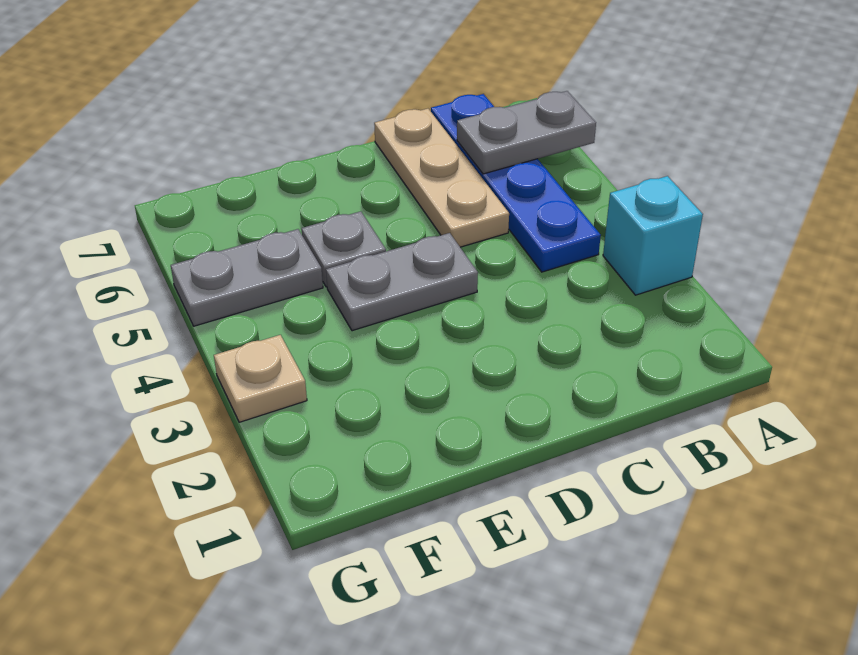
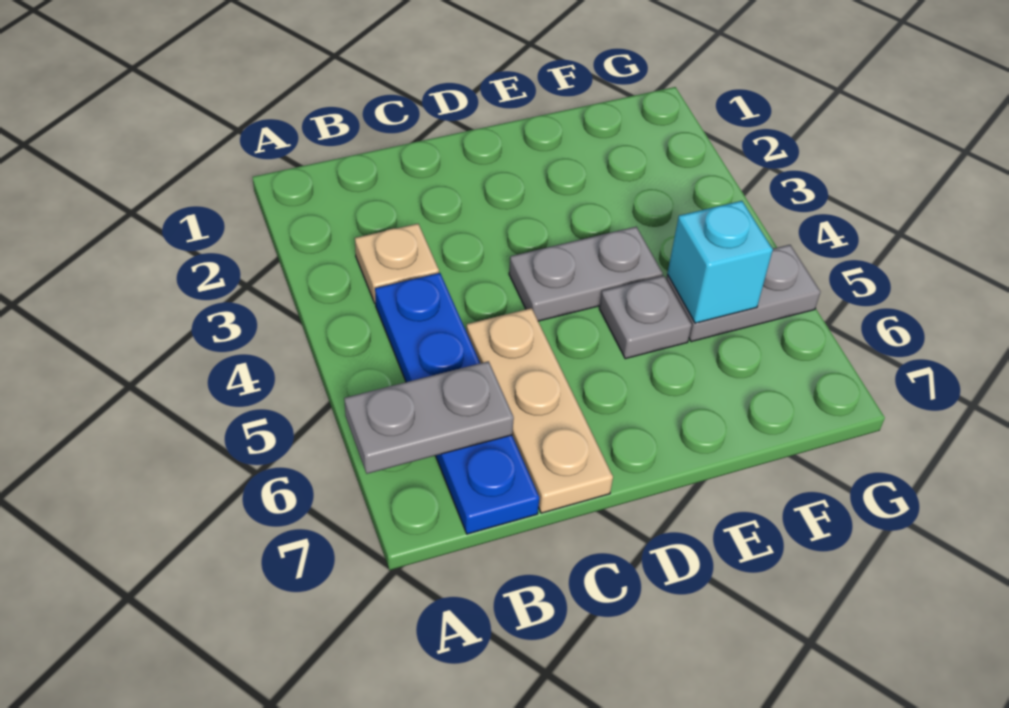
cyan 1x1 brick [603,176,703,295] -> cyan 1x1 brick moved to [667,201,773,323]
tan 1x1 plate [214,335,307,422] -> tan 1x1 plate moved to [355,224,439,304]

